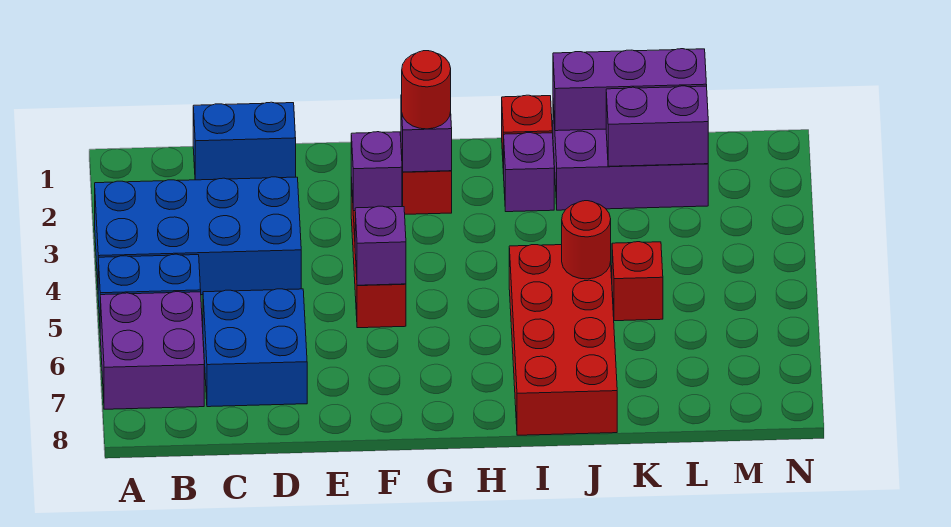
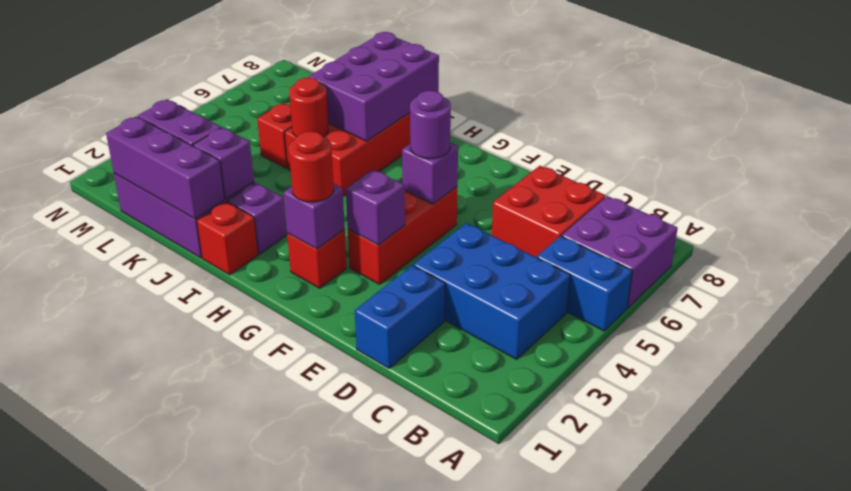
blue 2x4 brick [95,177,301,295] -> blue 2x3 brick [413,223,570,359]
blue 1x2 brick [193,102,296,180] -> blue 1x2 brick turned to [355,265,445,368]
blue 2x2 brick [203,289,307,407] -> red 2x2 brick [492,166,606,257]
none -> purple 1x1 round brick [410,91,451,159]
none -> purple 2x3 brick [308,32,439,141]
none -> purple 1x1 brick [193,127,254,199]

